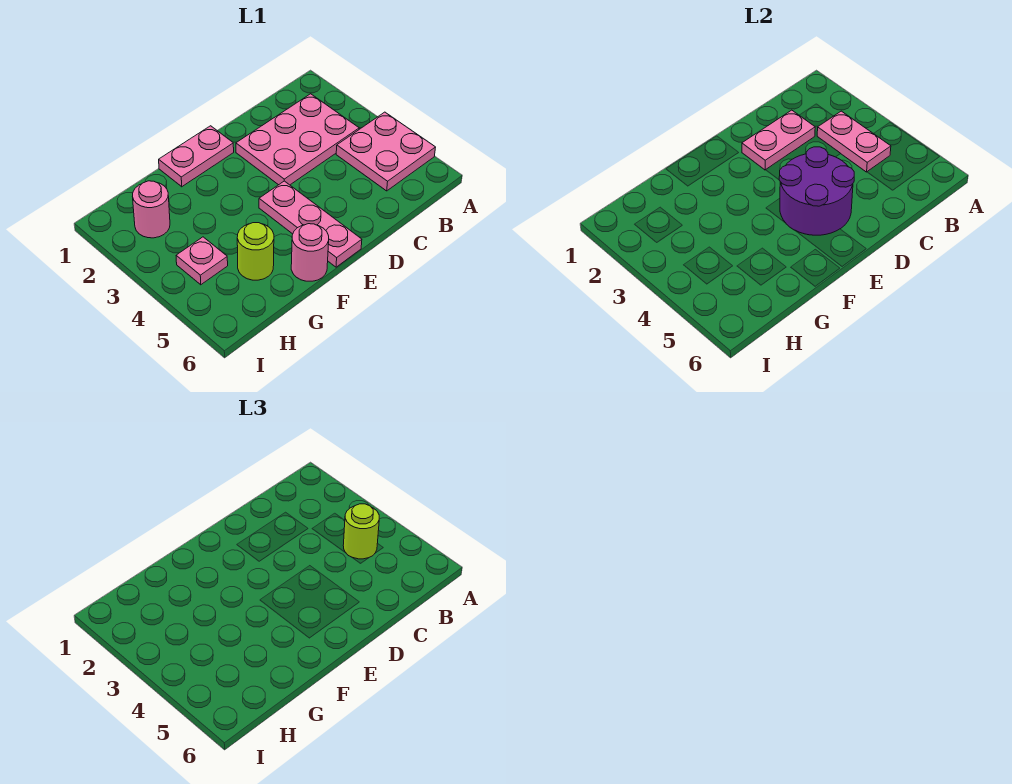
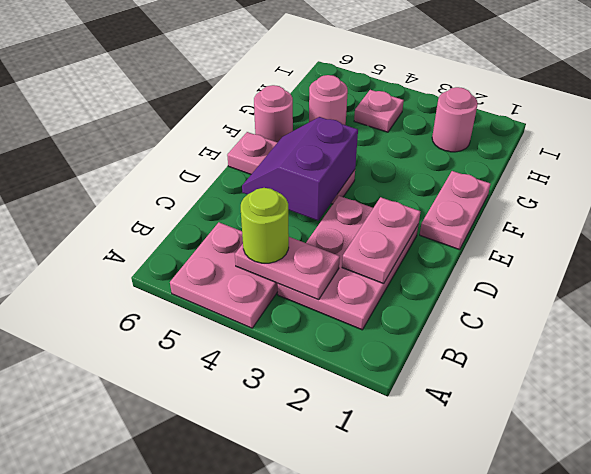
purple 2x2 round brick [779,147,854,235] -> purple 2x2 slope [242,117,358,221]
lime 1x1 round brick [237,223,274,280] -> pink 1x1 round brick [309,75,348,125]

